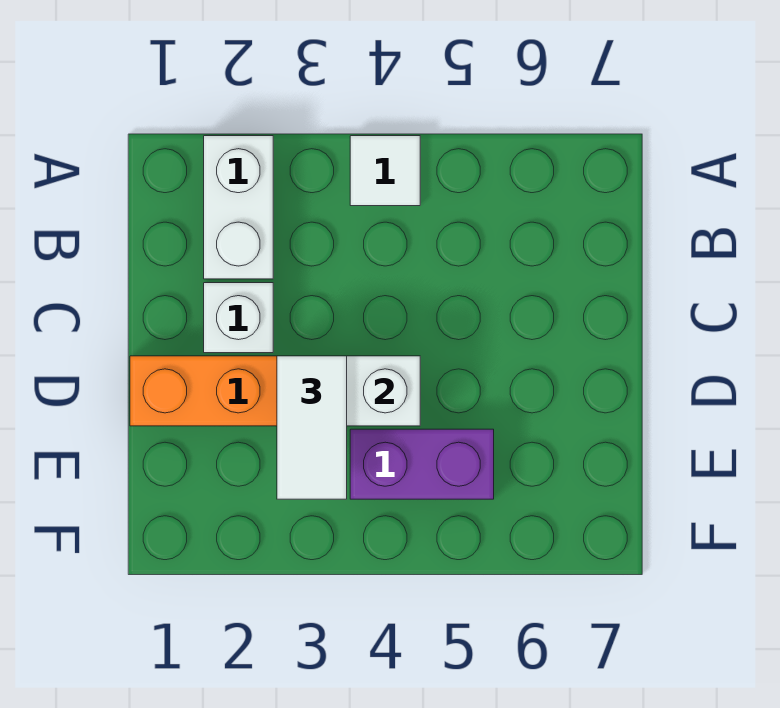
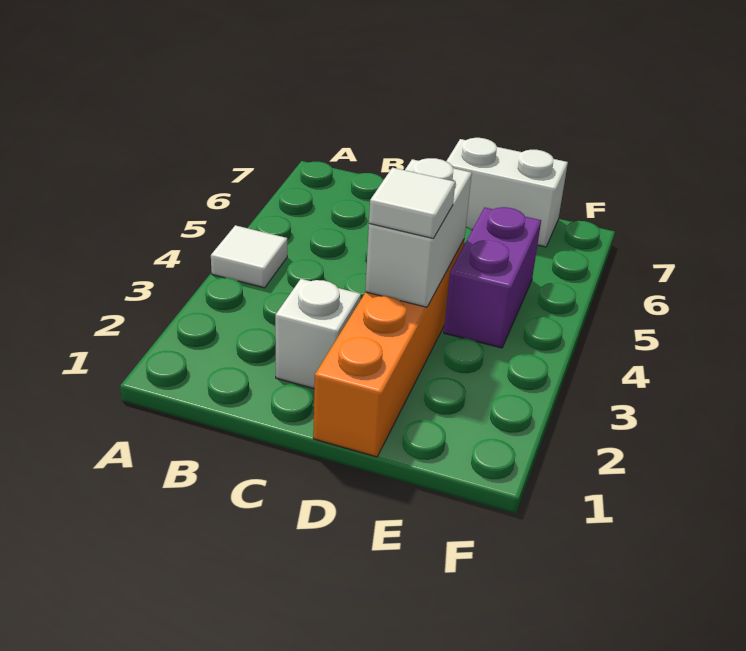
white 1x2 brick [204,136,273,279] -> white 1x2 brick moved to [446,138,568,247]
white 1x2 tile [277,356,347,499] -> white 1x1 tile [369,168,455,238]

